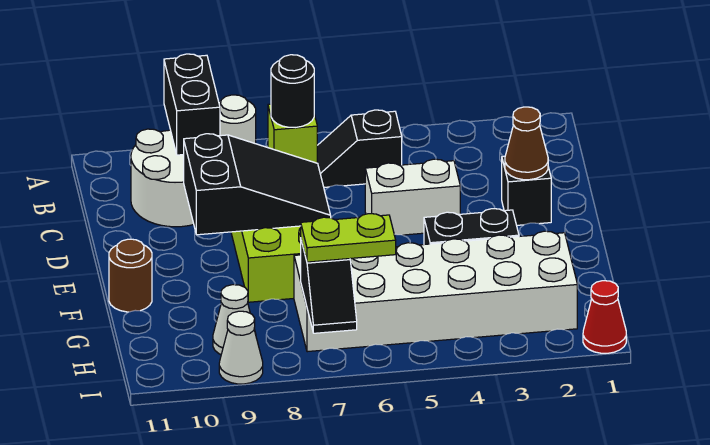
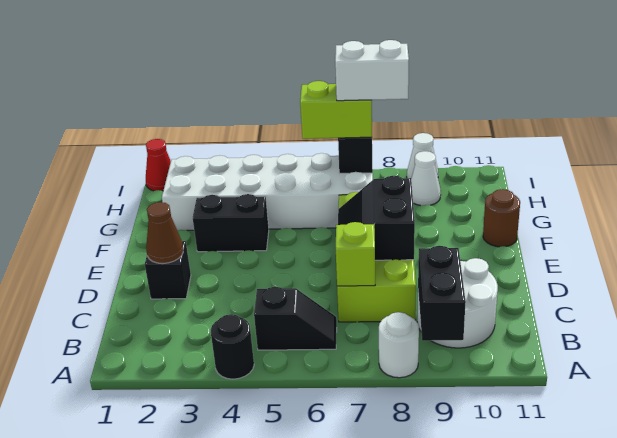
black 1x1 round brick [271,55,314,127] -> black 1x1 round brick moved to [211,314,254,379]
white 1x2 brick [365,159,460,235] -> white 1x2 brick moved to [335,40,409,101]
black 2x3 slope [184,134,331,235] -> black 2x2 slope [338,176,415,260]
lime 1x2 plate [301,214,396,262] -> lime 1x2 brick [300,81,372,139]

